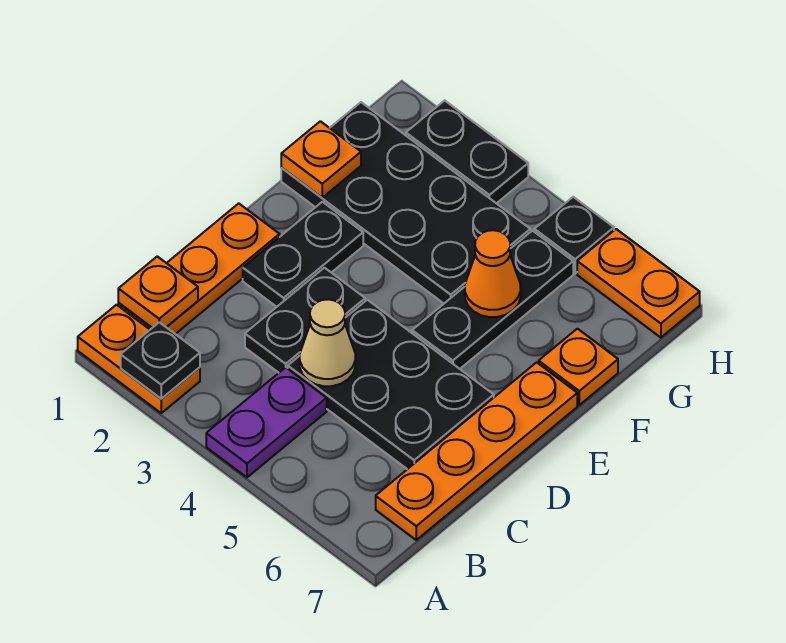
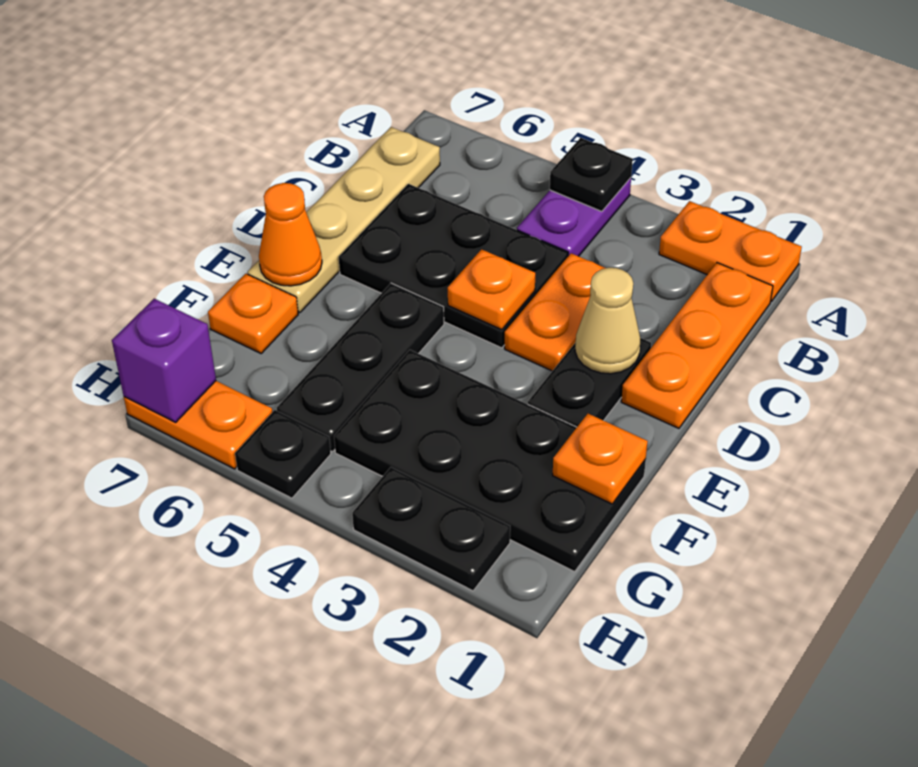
black 1x1 plate [121,322,200,399] -> black 1x1 plate moved to [550,138,633,211]
orange 1x1 plate [118,256,198,328] -> orange 1x1 plate moved to [448,249,535,330]
orange 1x4 plate [376,362,577,540] -> tan 1x4 plate [248,127,440,313]
black 1x2 plate [245,268,365,373] -> orange 1x2 plate [505,253,605,371]
tan 1x1 cone [300,299,355,386] -> tan 1x1 cone moved to [575,268,640,374]
orange 1x1 cone [465,230,521,317] -> orange 1x1 cone moved to [259,183,322,286]
none -> purple 1x1 brick [112,299,216,422]

